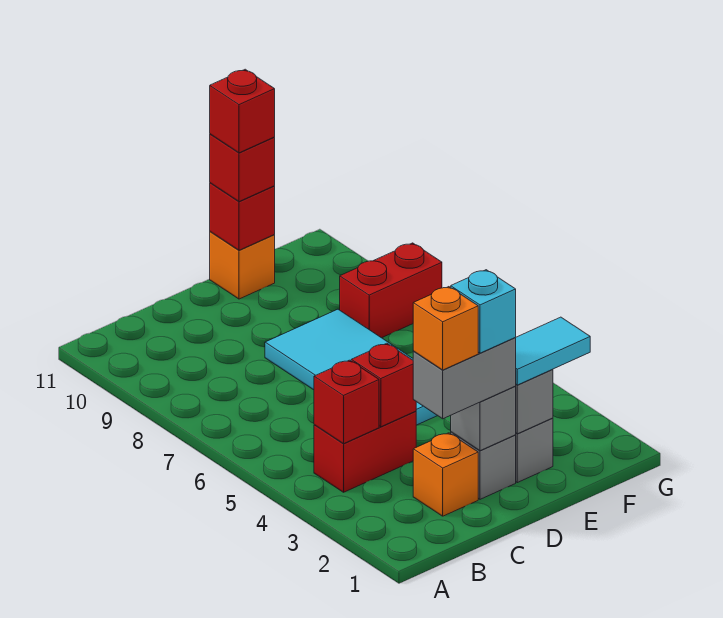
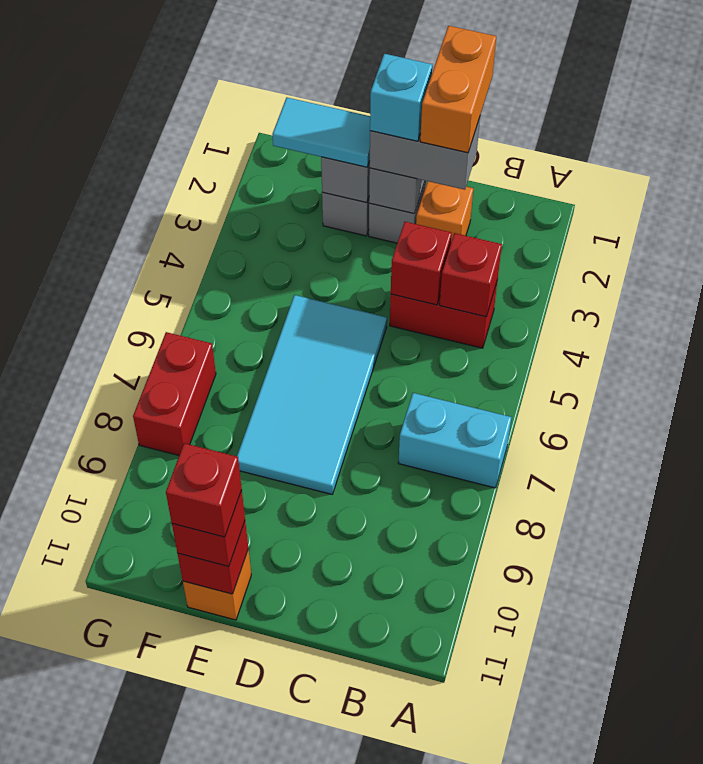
none -> cyan 1x2 brick [398,393,512,488]
orange 1x1 brick [413,287,478,370] -> orange 1x2 brick [420,26,496,153]
red 1x2 brick [340,243,442,338] -> red 1x2 brick turned to [133,332,216,455]

